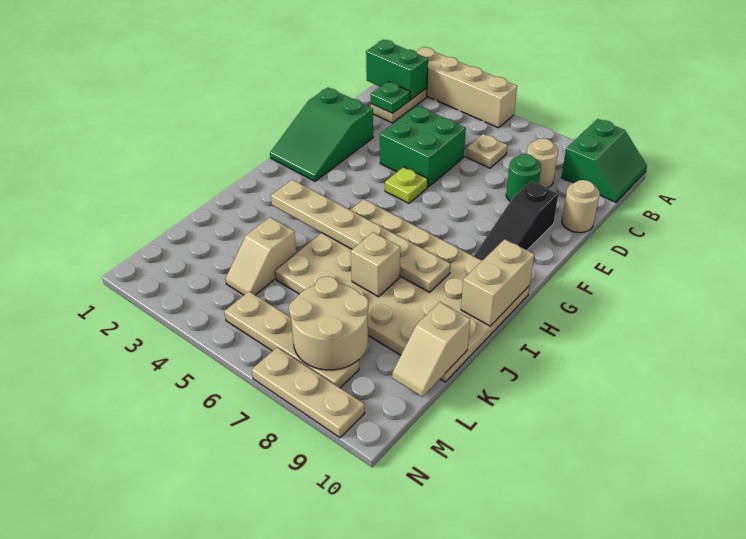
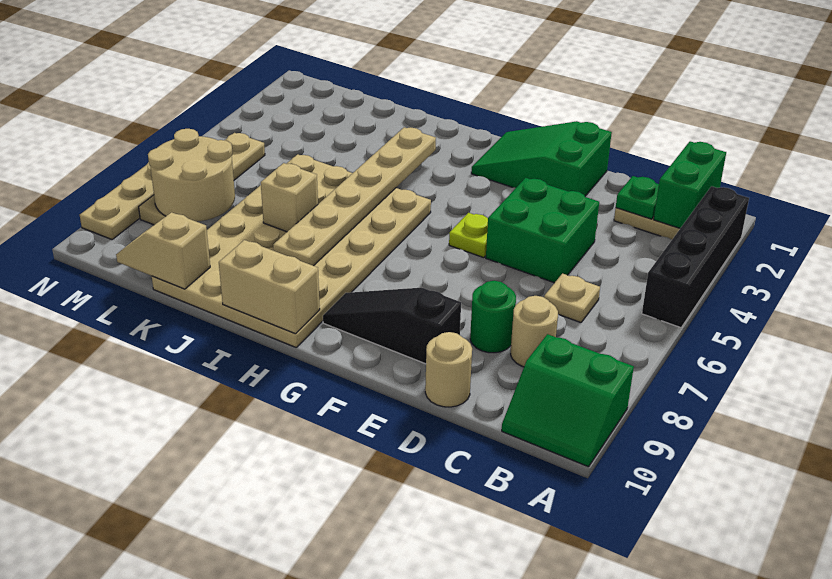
tan 1x4 brick [417,47,517,128] -> black 1x4 brick [642,186,749,328]
tan 1x2 slope [225,217,296,295] -> none

